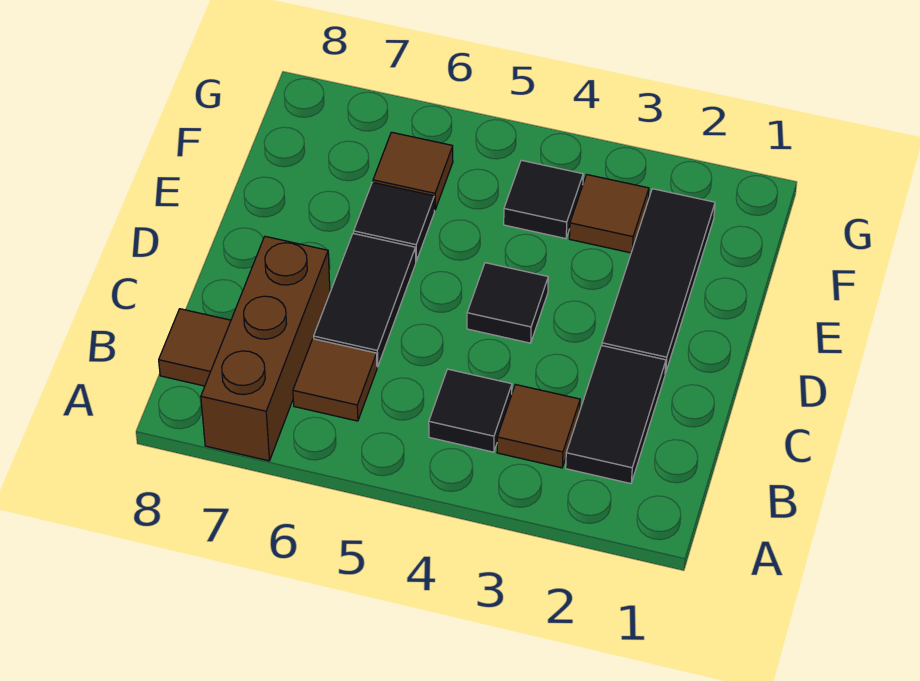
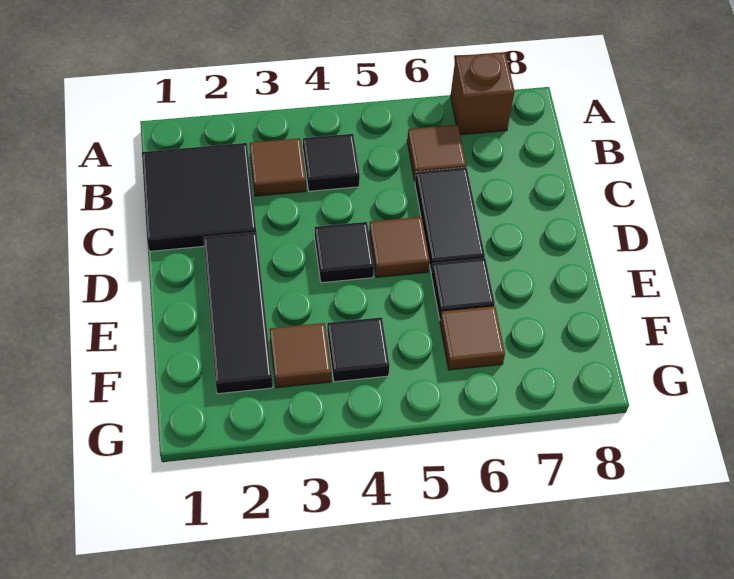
brown 1x3 brick [201,236,330,461] -> brown 1x1 brick [451,52,515,135]
black 1x2 tile [566,346,666,484] -> black 2x2 tile [142,143,256,251]
brown 1x1 tile [159,309,231,386] -> brown 1x1 tile moved to [369,217,430,277]

